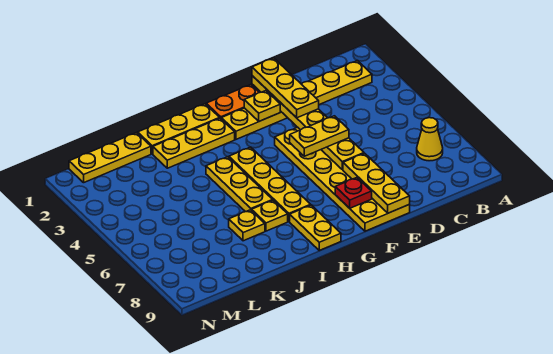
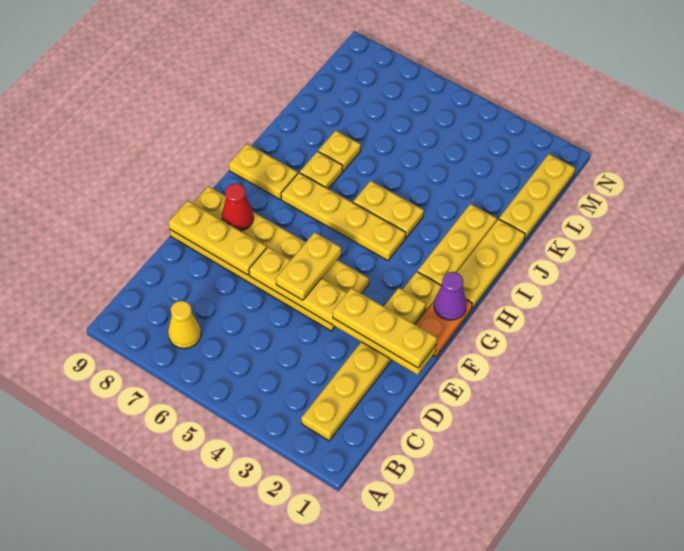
red 1x1 plate [335,178,372,208] -> red 1x1 cone [222,183,253,231]
none -> purple 1x1 cone [434,272,467,320]
yellow 1x3 plate [206,157,273,212] -> yellow 1x2 plate [353,181,424,238]

